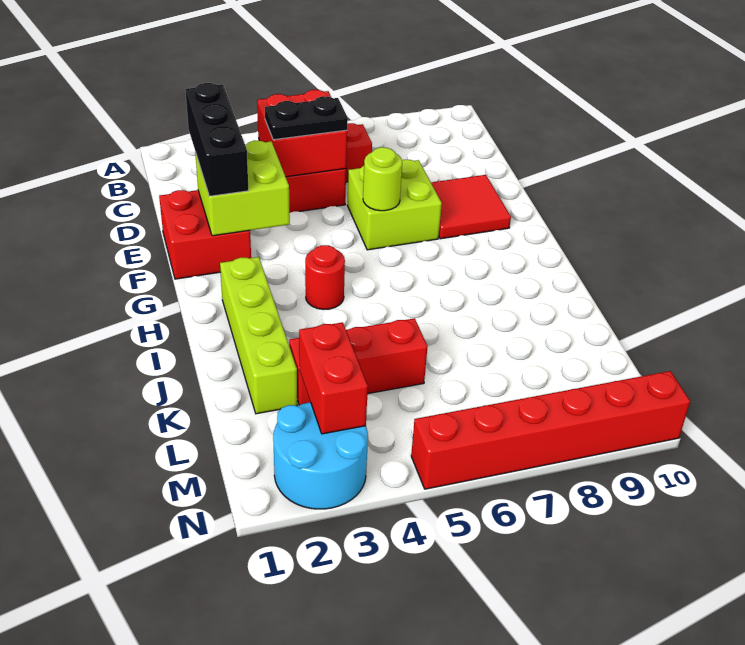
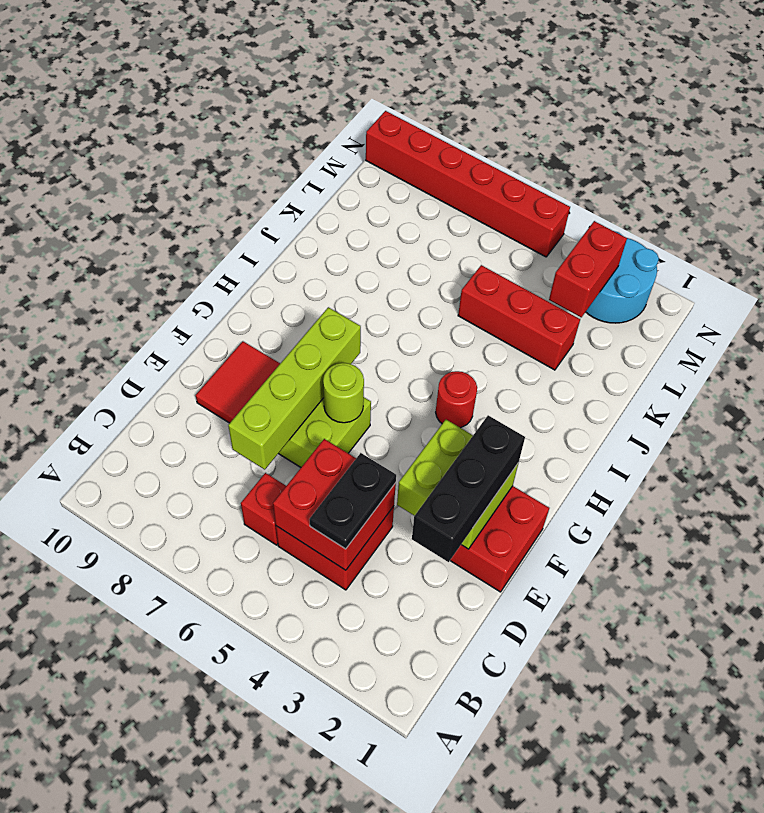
black 1x2 plate [265,96,348,140] -> black 1x2 plate turned to [309,453,396,549]
lime 1x4 brick [220,257,297,414] -> lime 1x4 brick moved to [228,307,361,470]

